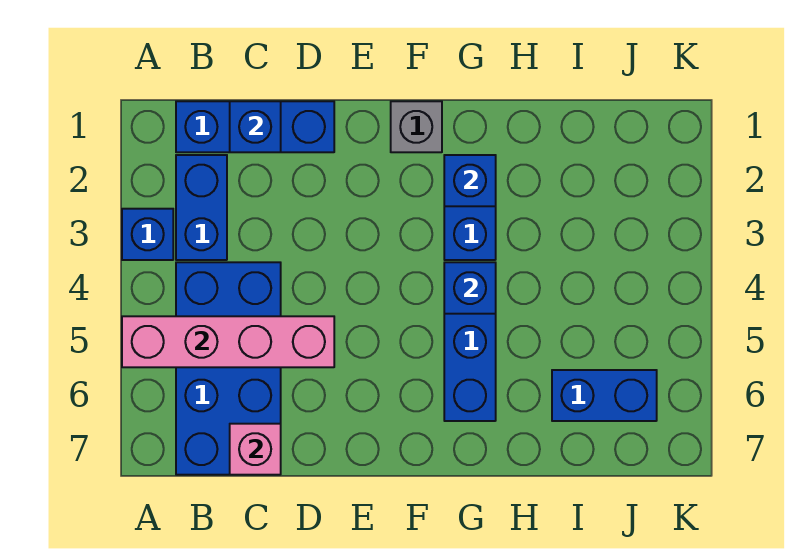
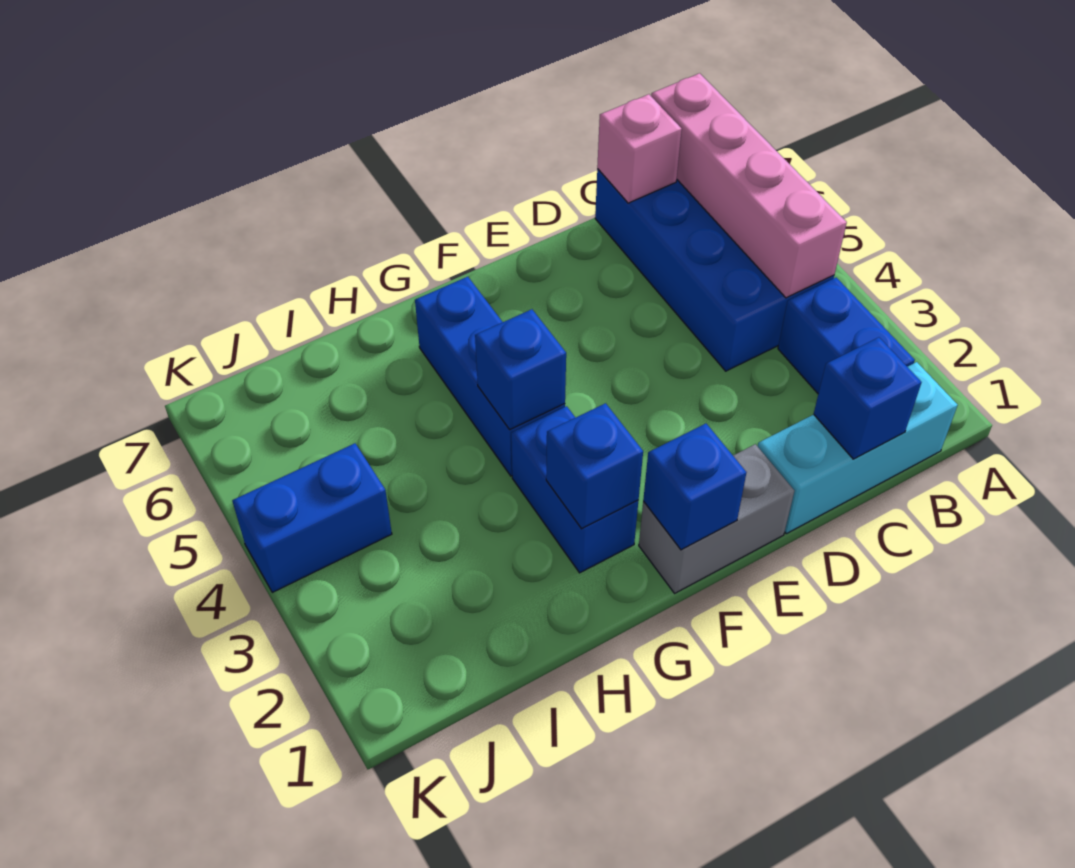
blue 1x1 brick [122,209,173,260] -> blue 1x1 brick moved to [643,424,746,550]
pink 1x4 brick [122,316,334,367] -> pink 1x4 brick turned to [651,73,847,298]
blue 1x3 brick [176,101,334,152] -> cyan 1x3 brick [758,362,958,534]
grey 1x1 brick [391,101,442,152] -> grey 1x2 brick [639,444,794,593]
blue 1x2 brick [552,370,657,421] -> blue 1x2 brick moved to [232,443,392,592]

